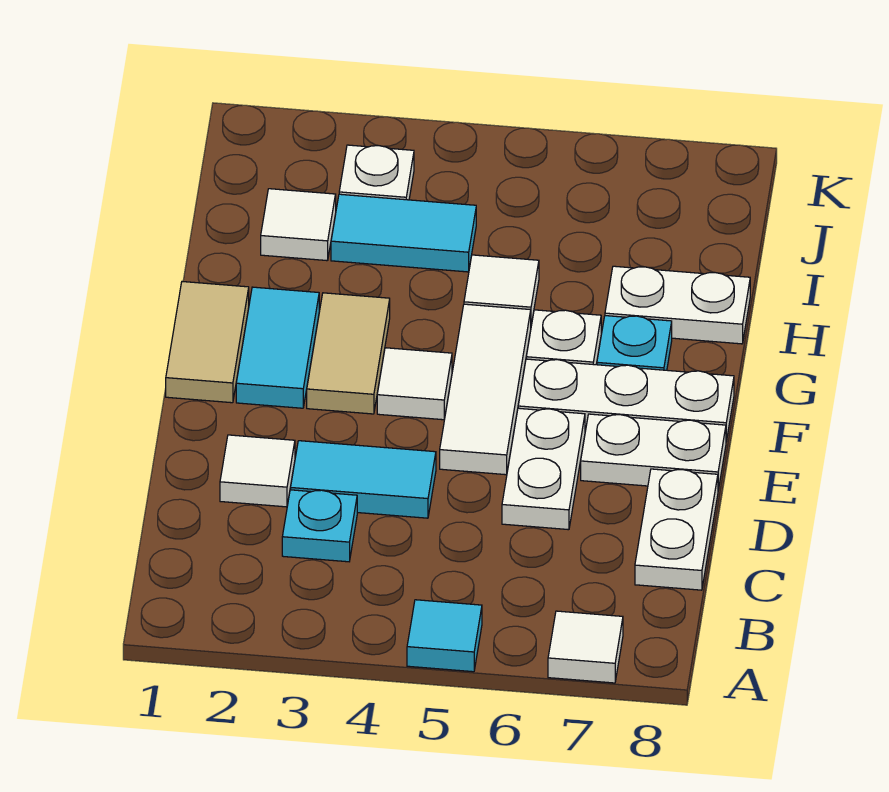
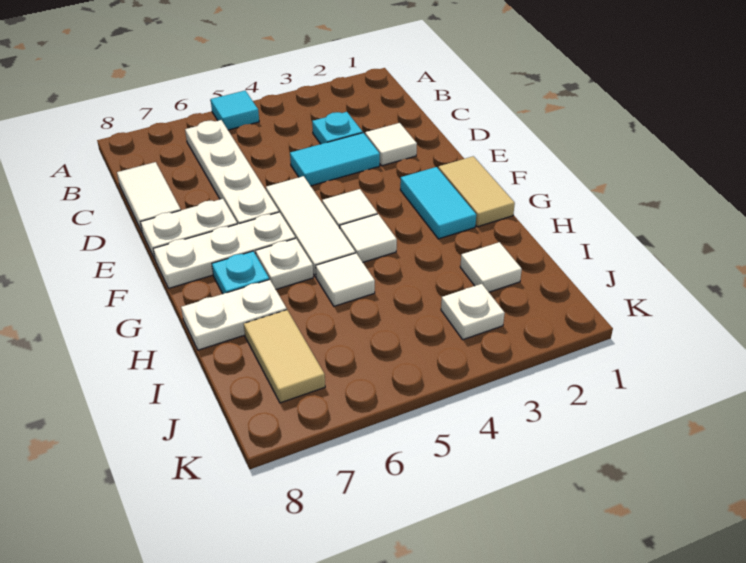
white 1x1 tile [548,611,623,683] -> white 1x1 tile moved to [340,214,397,262]
white 1x2 plate [635,469,718,590] -> white 1x2 tile [117,162,181,232]
white 1x2 plate [502,408,585,530] -> white 1x4 plate [185,120,279,224]
tan 1x2 tile [307,293,390,414] -> tan 1x2 tile moved to [244,310,325,403]
cyan 1x2 tile [331,194,476,272] -> none

